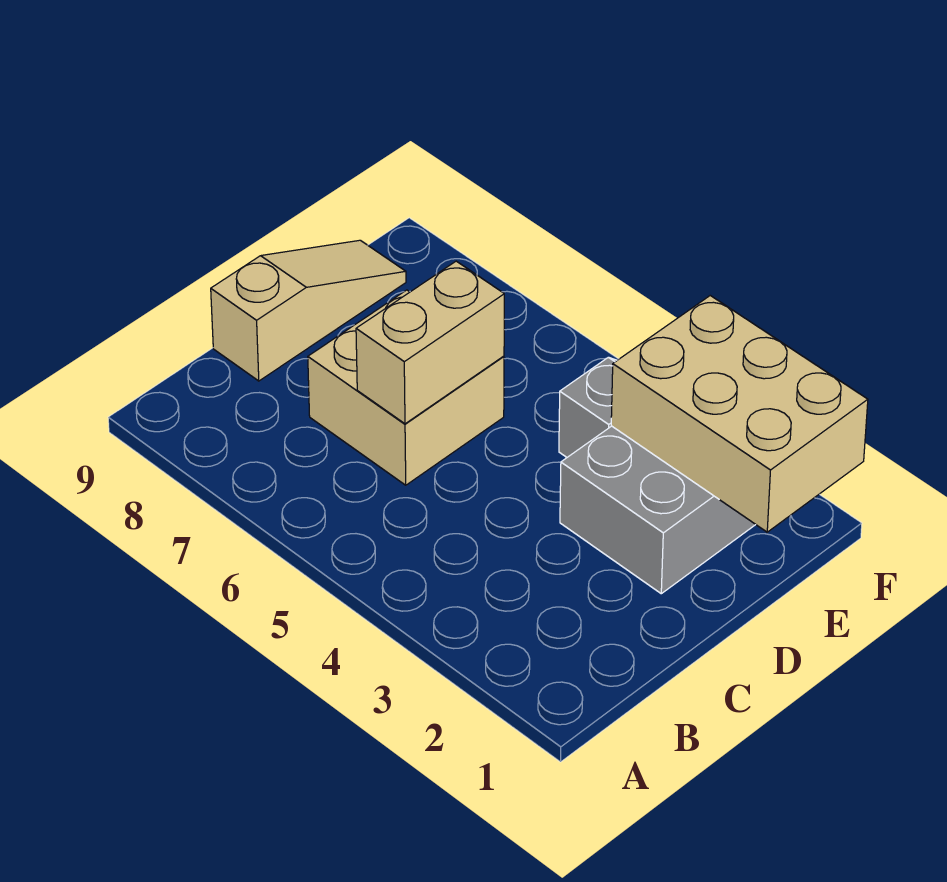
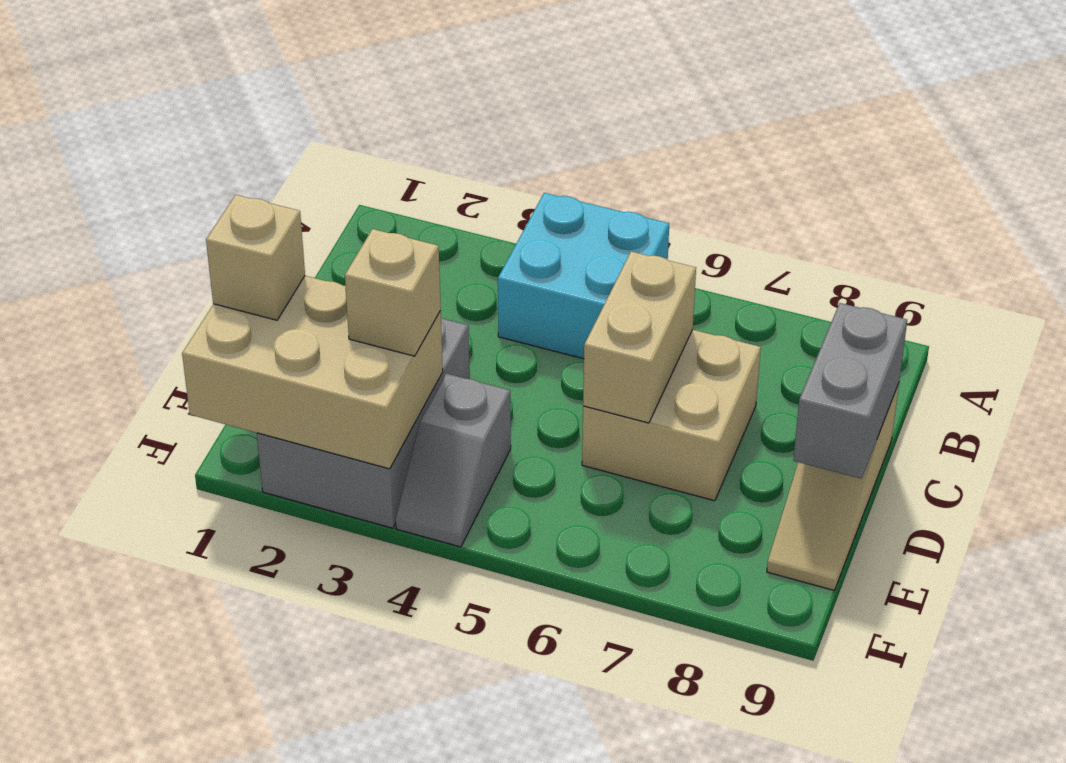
none -> cyan 2x2 brick [498,193,669,359]
none -> grey 1x2 brick [793,303,907,479]
none -> tan 1x1 brick [206,195,305,320]
none -> tan 1x1 brick [345,229,441,356]

